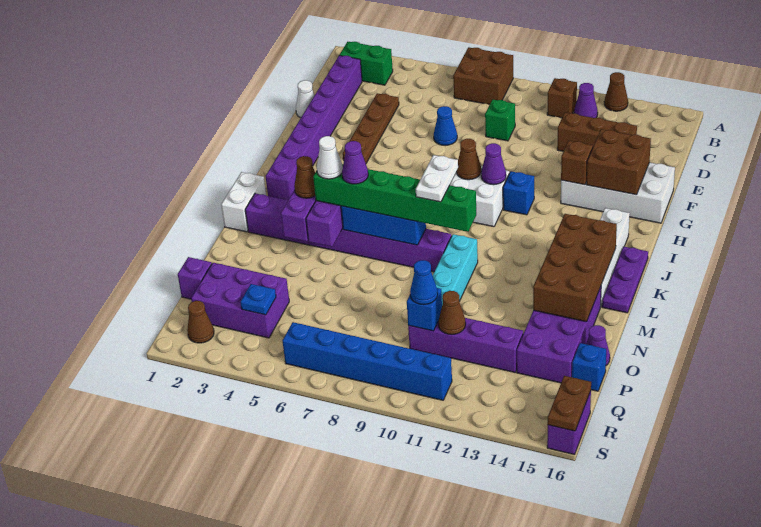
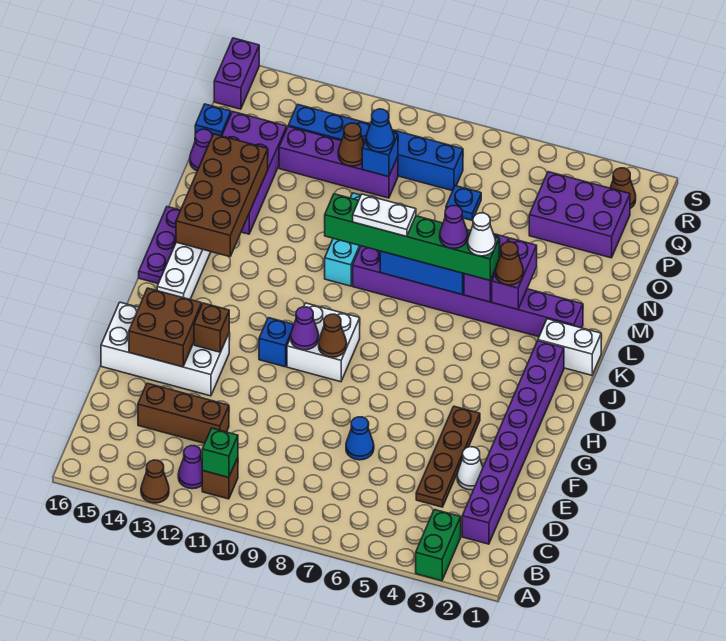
brown 2x2 brick [453,47,513,105] -> none
green 1x2 brick [340,42,393,85] -> green 1x2 brick turned to [416,510,461,581]
green 1x1 brick [485,99,515,141] -> green 1x1 brick moved to [202,428,238,477]
white 1x1 cone [296,80,315,118] -> white 1x1 cone moved to [457,447,483,490]
white 1x2 brick [221,172,266,232] -> white 1x2 brick turned to [538,319,601,375]
white 1x2 plate [416,155,458,202] -> white 1x2 plate turned to [353,194,416,237]
purple 1x1 brick [178,257,212,299] -> none
blue 1x1 plate [241,284,276,315] -> blue 1x1 plate moved to [446,186,481,220]
blue 1x6 brick [283,322,452,400] -> blue 1x6 brick moved to [288,105,463,191]
brown 1x2 plate [548,376,591,431] -> none

